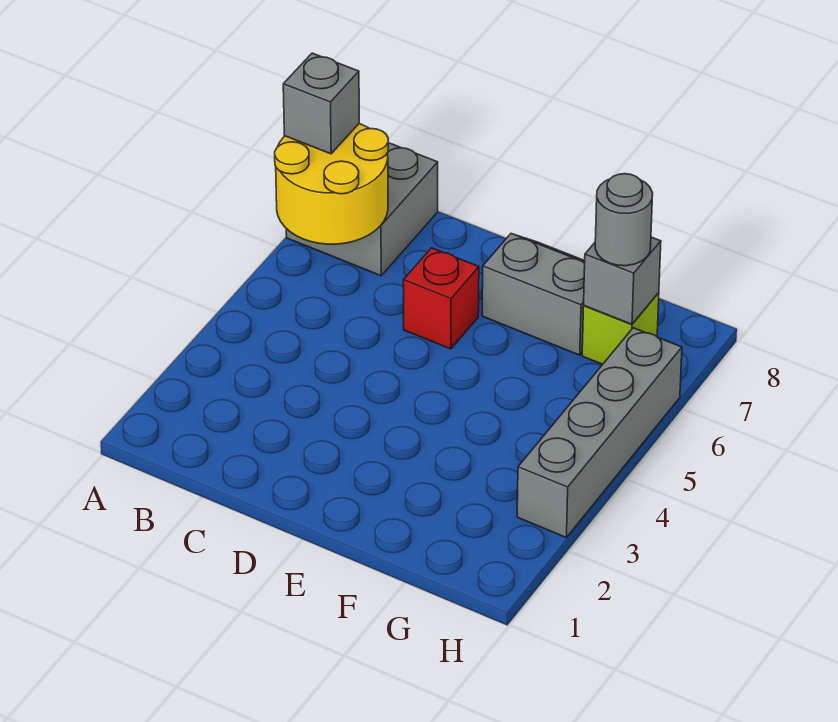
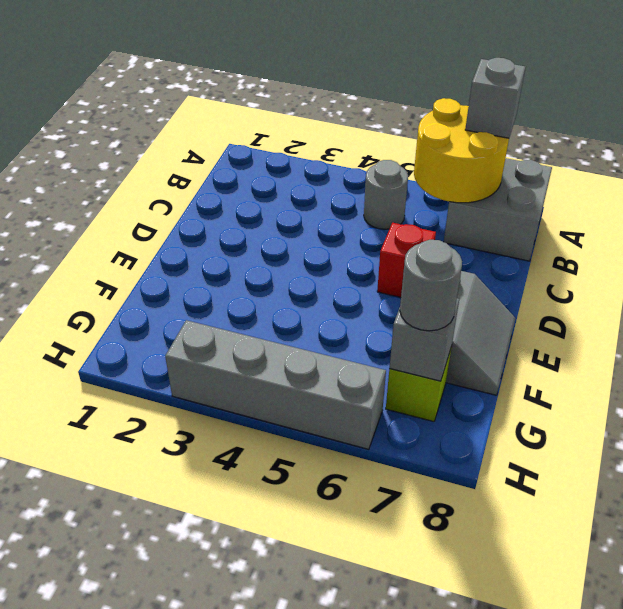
none -> grey 1x1 round brick [364,160,408,229]

